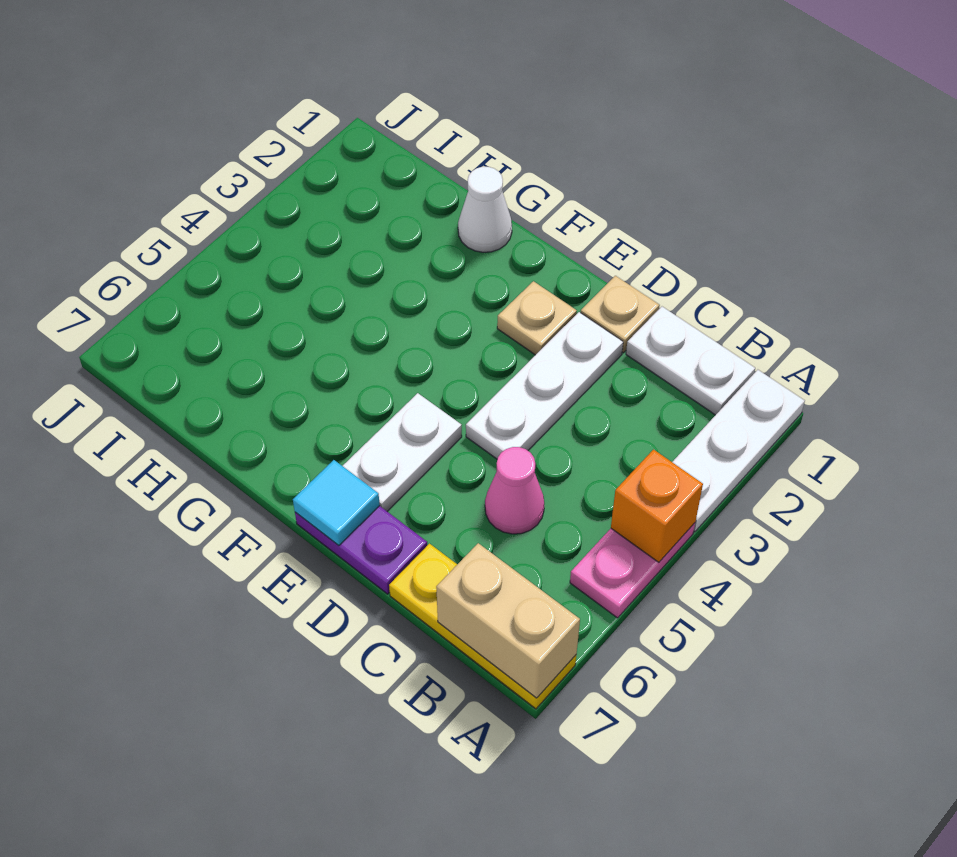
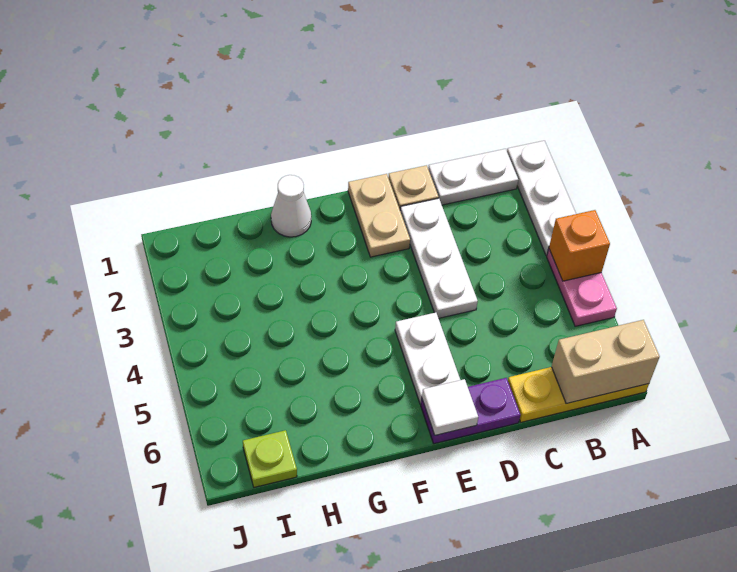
pink 1x1 cone [485,447,544,534] -> none
tan 1x1 plate [497,281,577,355] -> tan 1x2 plate [348,174,410,257]
cyan 1x1 tile [293,460,380,545] -> white 1x1 tile [422,379,478,435]
none -> lime 1x1 plate [243,430,297,487]

